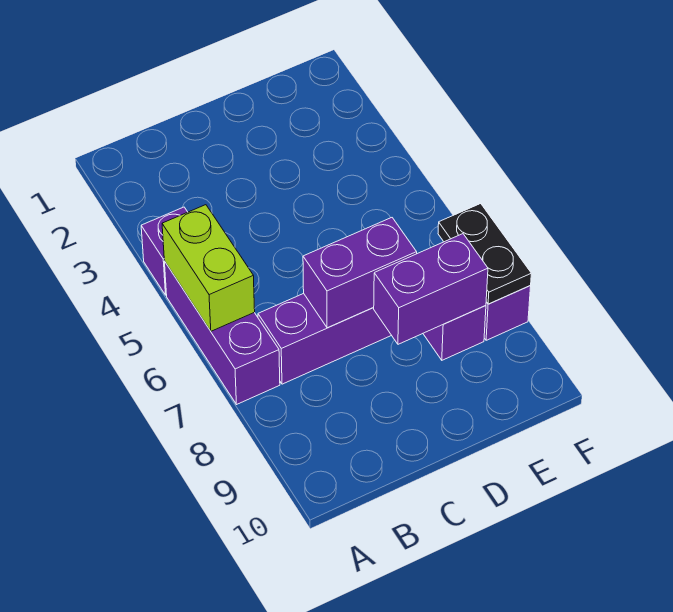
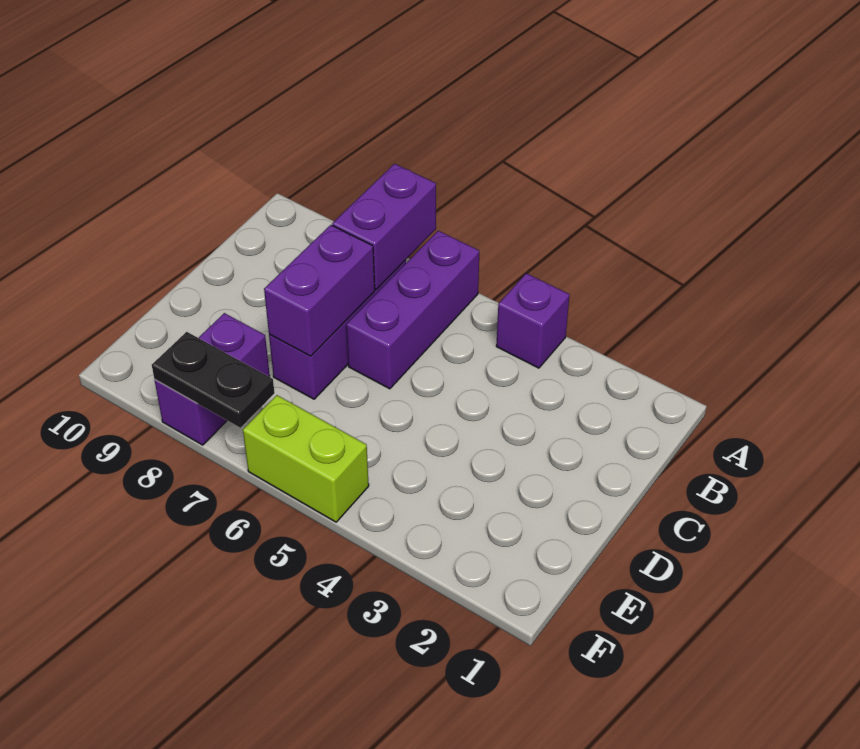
purple 1x3 brick [165,262,280,404] -> purple 1x3 brick turned to [346,231,479,389]
lime 1x2 brick [162,205,255,331] -> lime 1x2 brick moved to [243,395,369,522]
purple 1x2 brick [373,234,488,344] -> purple 1x2 brick moved to [332,164,436,290]

